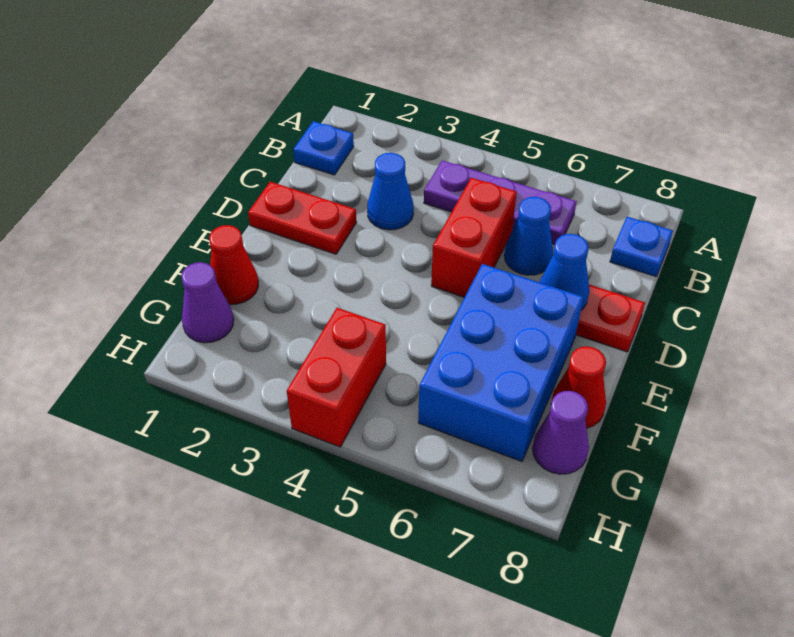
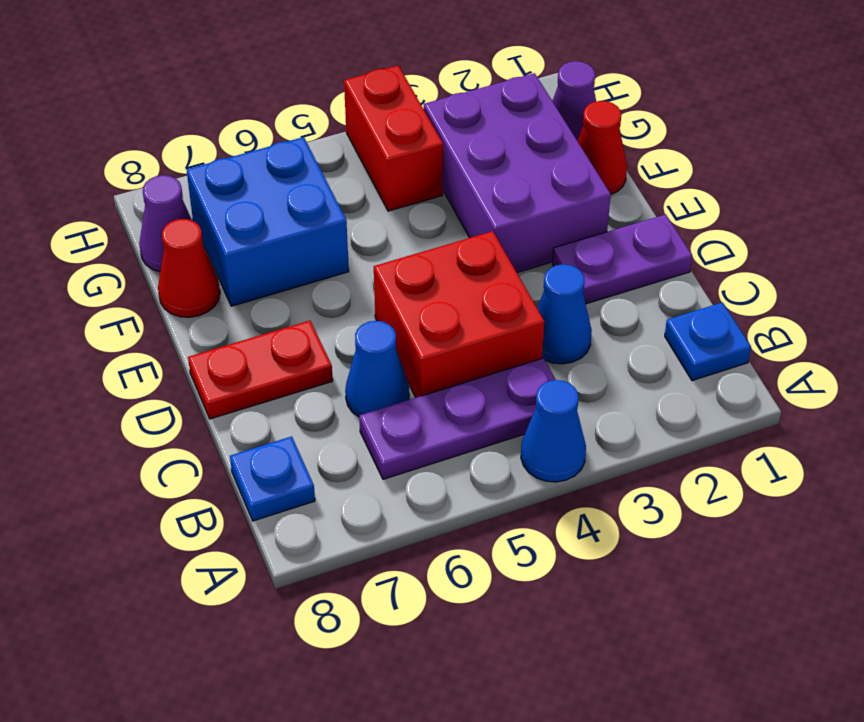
red 1x2 brick [431,178,517,297] -> red 2x2 brick [374,231,544,398]
red 1x2 plate [248,182,357,254] -> purple 1x2 plate [552,214,692,304]
blue 1x1 cone [540,234,589,310] -> blue 1x1 cone moved to [521,380,586,482]
none -> purple 2x3 brick [424,73,611,273]
blue 2x3 brick [418,264,584,461] -> blue 2x2 brick [187,137,349,306]

